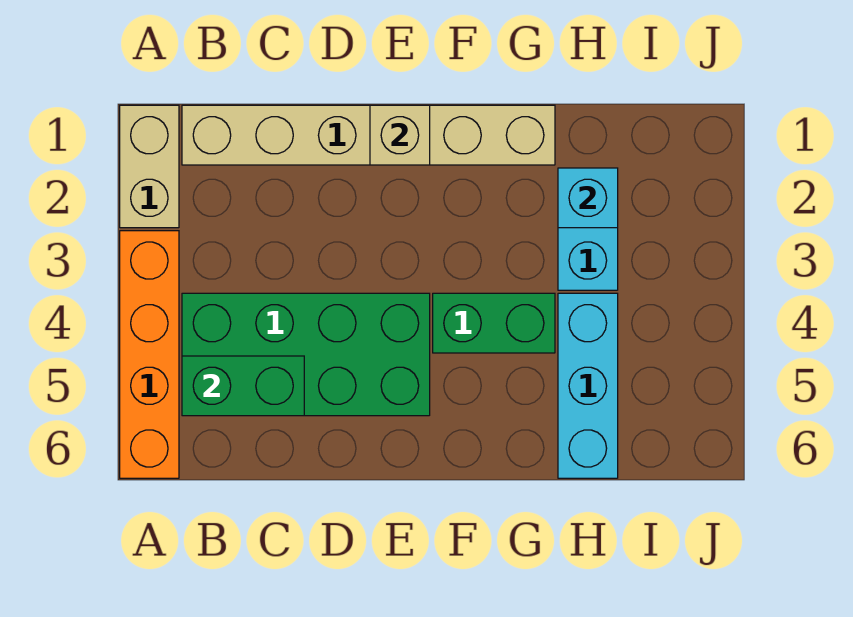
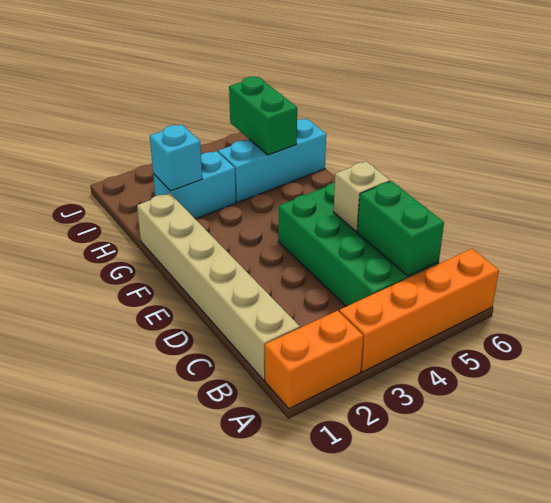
tan 1x2 brick [120,105,179,228] -> orange 1x2 brick [265,311,363,409]
tan 1x1 brick [370,105,430,165] -> tan 1x1 brick moved to [334,161,390,231]
green 1x2 brick [433,293,555,353] -> green 1x2 brick moved to [229,76,297,155]

